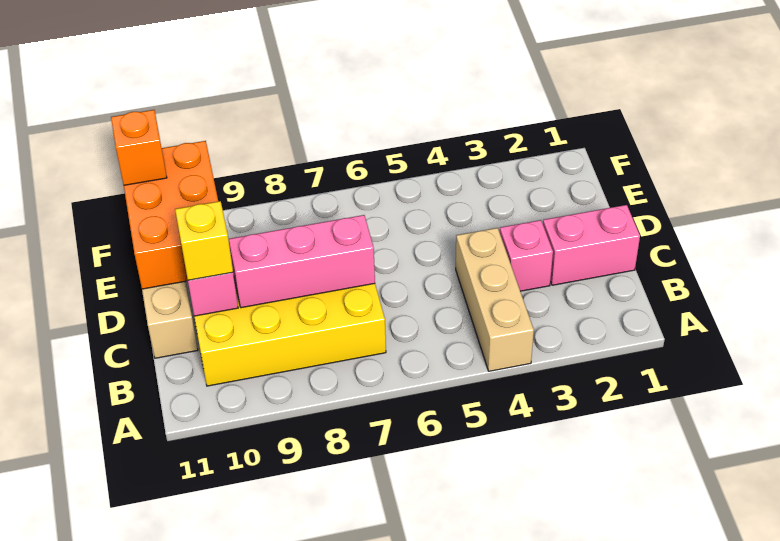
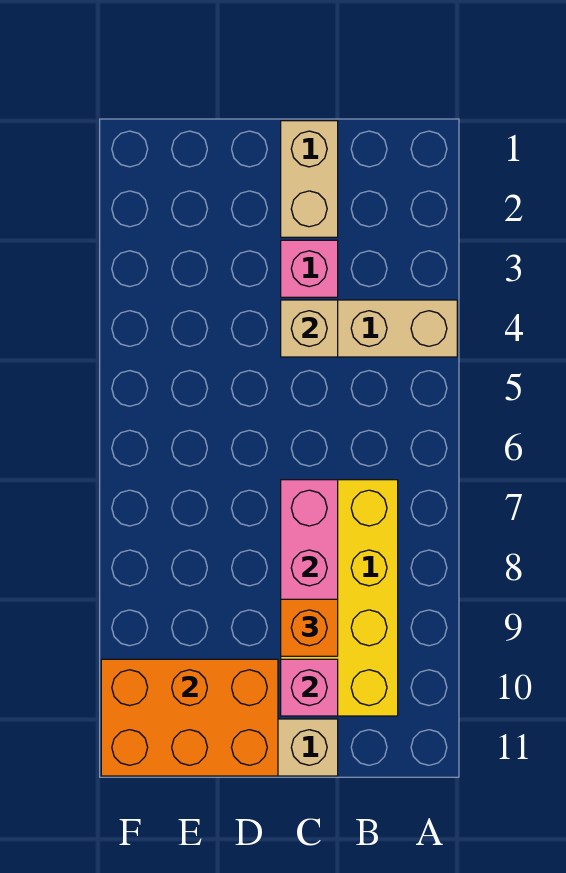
pink 1x2 brick [543,205,640,285] -> tan 1x2 brick [281,121,338,237]
none -> tan 1x1 brick [281,300,338,357]
yellow 1x1 brick [175,201,233,280] -> none
orange 1x1 brick [111,110,167,185] -> orange 1x1 brick moved to [281,599,338,656]

